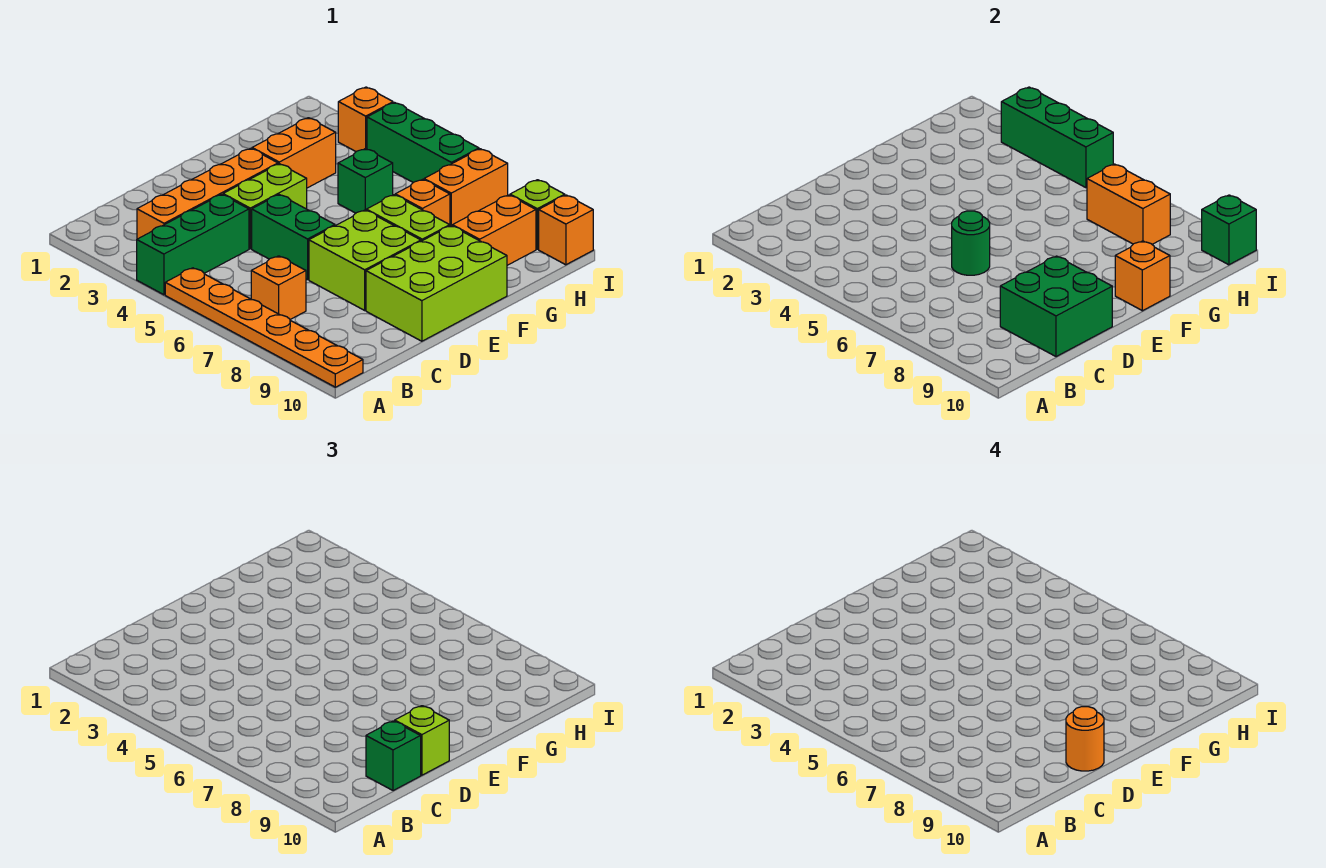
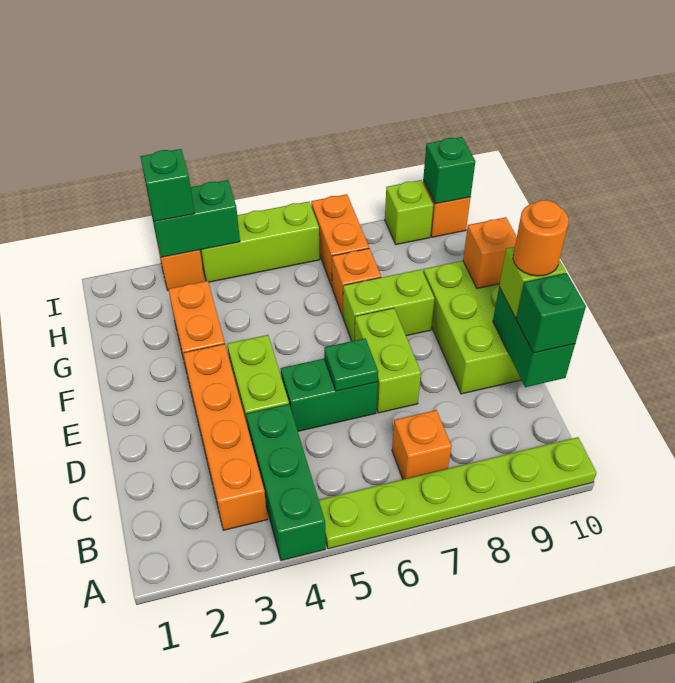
orange 1x6 plate [165,268,363,387] -> lime 1x6 plate [319,437,596,549]
green 2x2 brick [1000,256,1112,357] -> green 1x2 brick [493,287,575,387]
green 1x1 round brick [952,211,990,275] -> green 1x1 plate [324,338,378,391]
lime 2x2 brick [309,210,421,310] -> lime 1x2 brick [354,308,421,413]
green 1x1 brick [338,148,393,213] -> green 1x1 brick moved to [140,149,194,222]
orange 1x2 brick [452,195,536,265] -> none
orange 1x2 brick [1087,164,1170,244] -> none
green 1x3 brick [1001,87,1113,188] -> green 1x2 brick [149,180,240,257]
green 1x3 brick [367,103,479,183] -> lime 1x3 brick [200,202,320,282]

